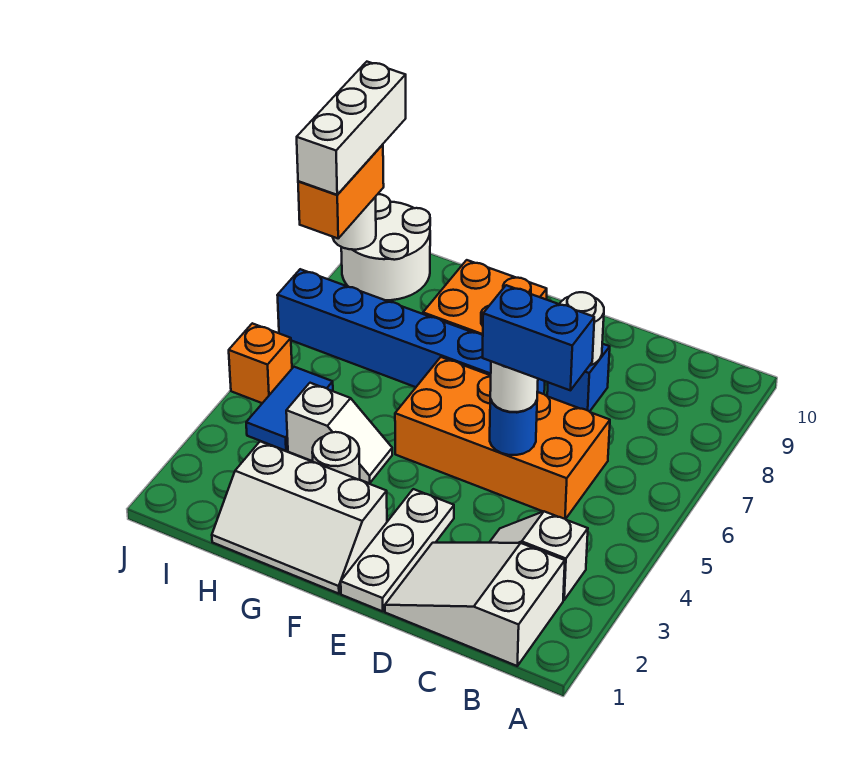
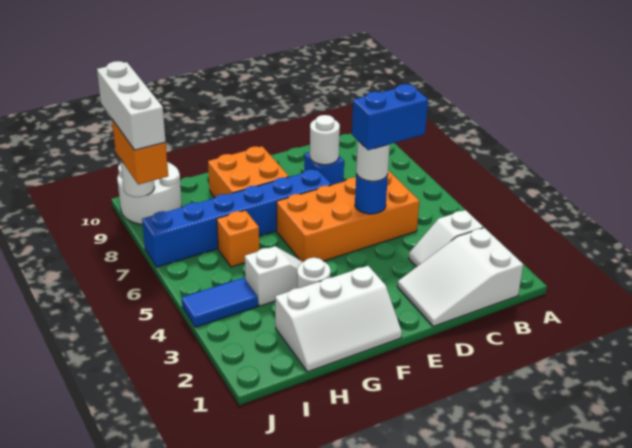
white 1x3 plate [341,489,454,611] -> none
blue 1x2 tile [246,367,333,451] -> blue 1x2 tile turned to [182,278,258,327]
orange 1x1 brick [229,323,292,403] -> orange 1x1 brick moved to [217,210,259,267]

